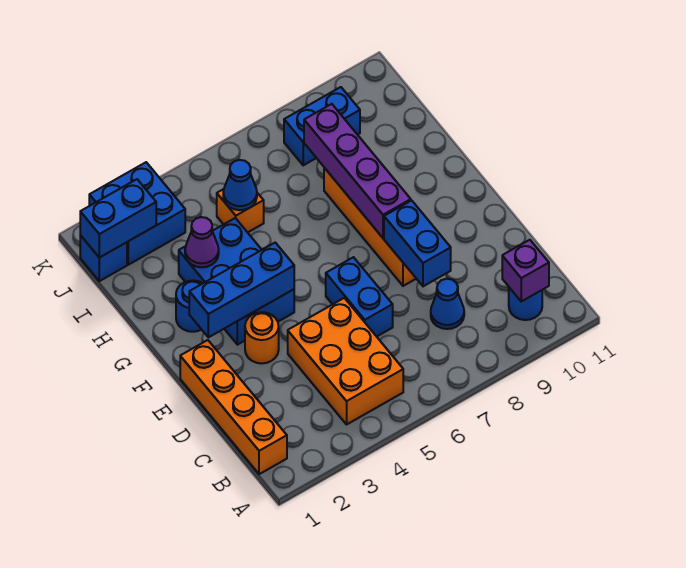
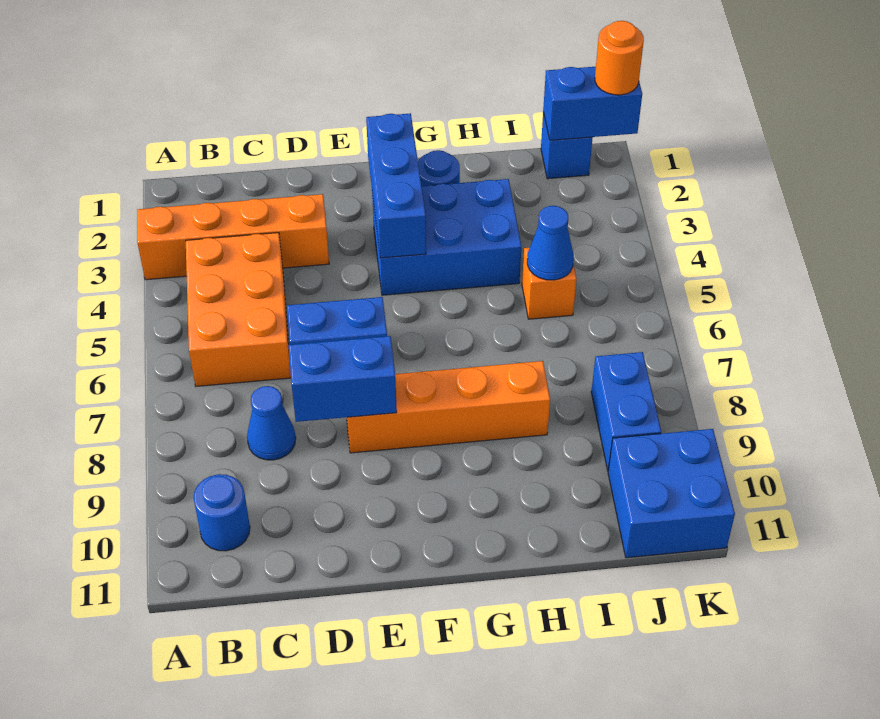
orange 1x4 brick [180,340,287,474] -> orange 1x4 brick moved to [137,194,329,280]
orange 2x3 brick [288,298,403,424] -> orange 2x3 brick turned to [186,233,291,386]
purple 1x1 brick [502,240,549,301] -> none
orange 1x1 round brick [245,312,279,364] -> orange 1x1 round brick moved to [595,21,644,95]
purple 1x4 brick [304,104,411,238] -> none
purple 1x1 cone [185,217,219,267] -> none
blue 1x2 brick [80,179,156,258] -> blue 1x2 brick turned to [543,67,642,140]
blue 2x2 brick [89,162,185,265] -> blue 2x2 brick moved to [608,429,735,558]

